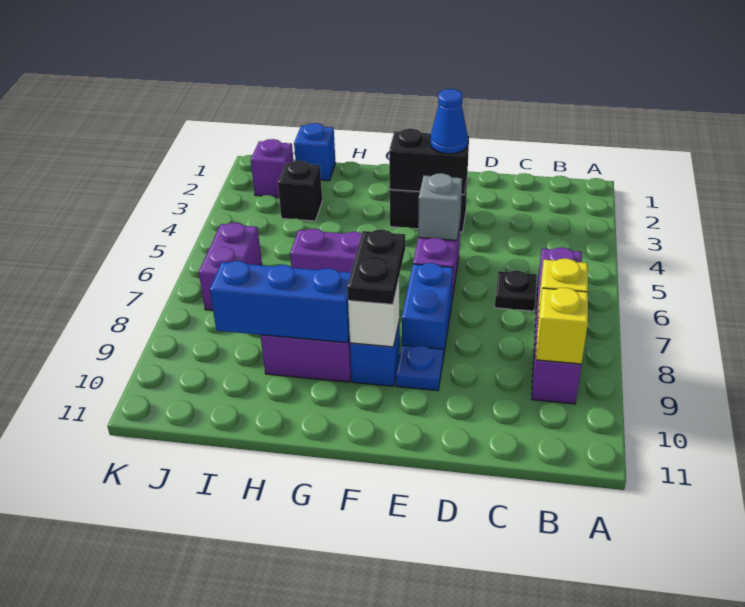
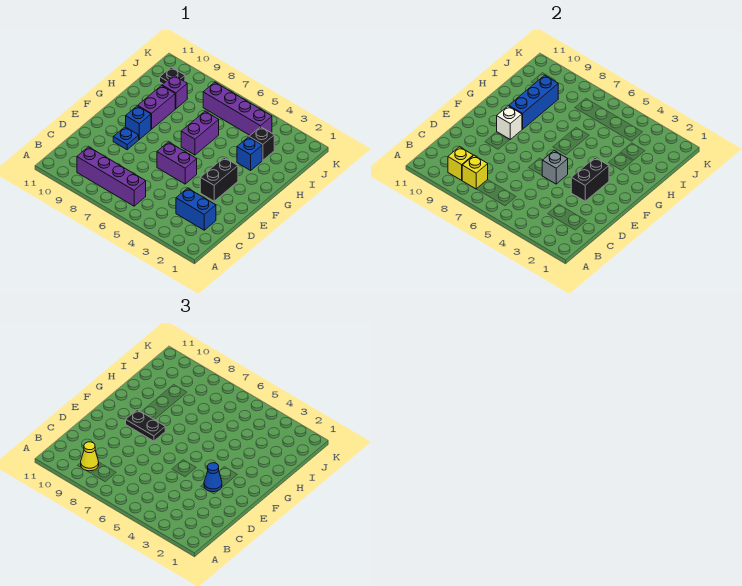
none -> yellow 1x1 cone [81,442,99,471]
black 1x1 plate [495,270,537,311] -> black 1x1 plate moved to [160,67,185,84]
blue 1x2 brick [402,263,453,358] -> blue 1x2 brick moved to [176,188,216,230]
blue 1x1 brick [294,123,336,181] -> blue 1x1 brick moved to [237,137,262,170]
purple 1x1 brick [251,139,294,197] -> purple 1x1 brick moved to [162,75,187,109]
purple 1x2 brick [199,223,262,310] -> purple 1x4 brick [203,82,272,135]

